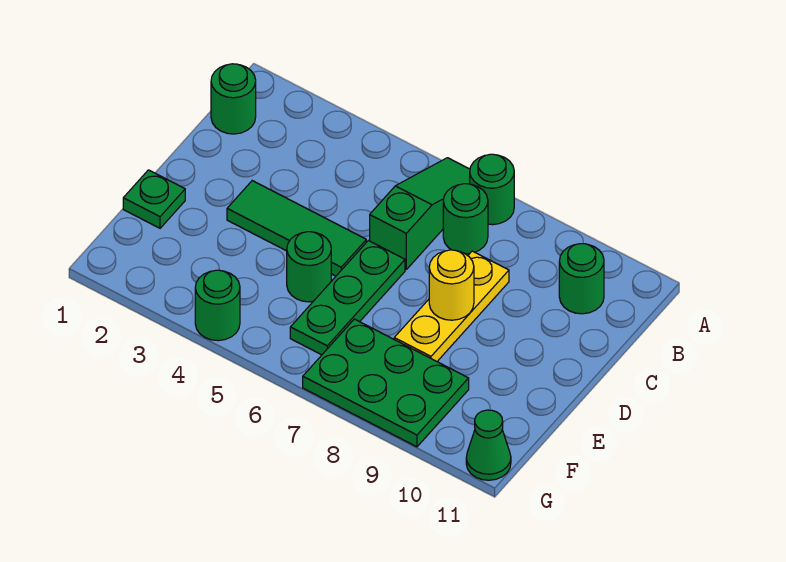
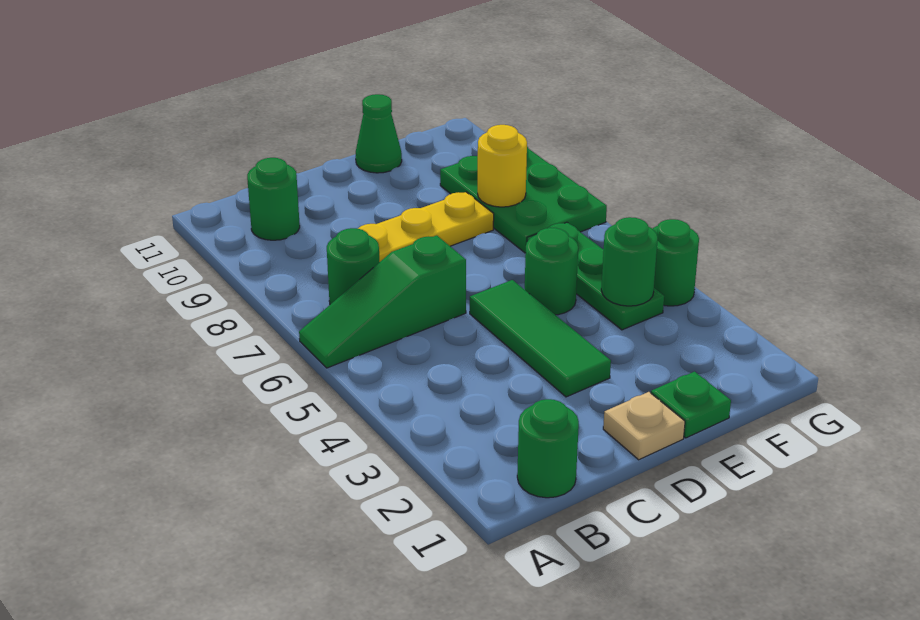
green 1x1 round brick [470,154,514,225] -> green 1x1 round brick moved to [601,217,658,306]
none -> tan 1x1 plate [603,392,685,460]
green 1x3 plate [290,241,405,355] -> green 1x3 plate turned to [527,222,664,330]
yellow 1x1 round brick [429,250,474,320] -> yellow 1x1 round brick moved to [478,125,527,207]
green 1x1 cone [466,410,511,480] -> green 1x1 cone moved to [356,94,402,173]

